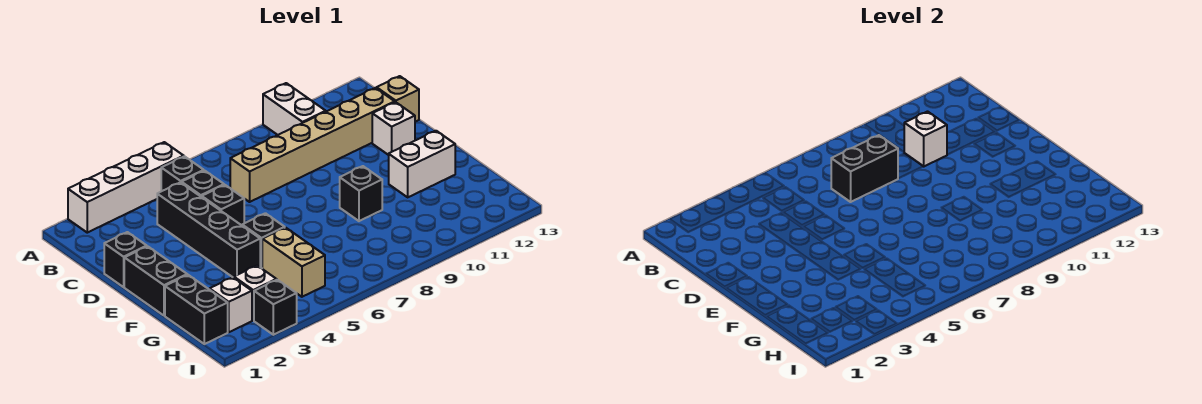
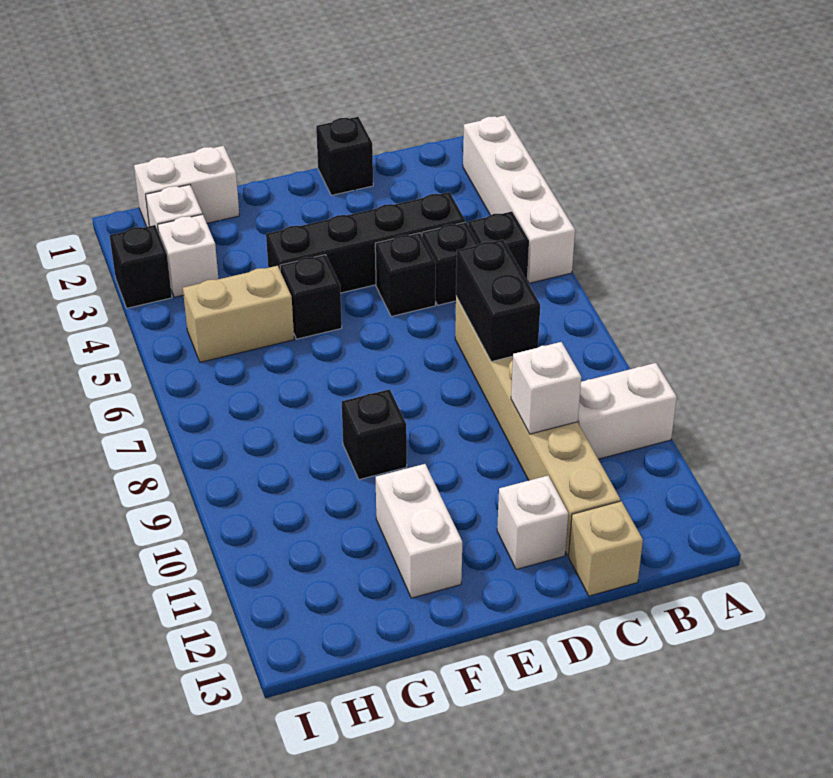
black 1x2 brick [124,246,187,316] -> none
black 1x2 brick [165,275,228,344] -> white 1x2 brick [134,146,239,227]

